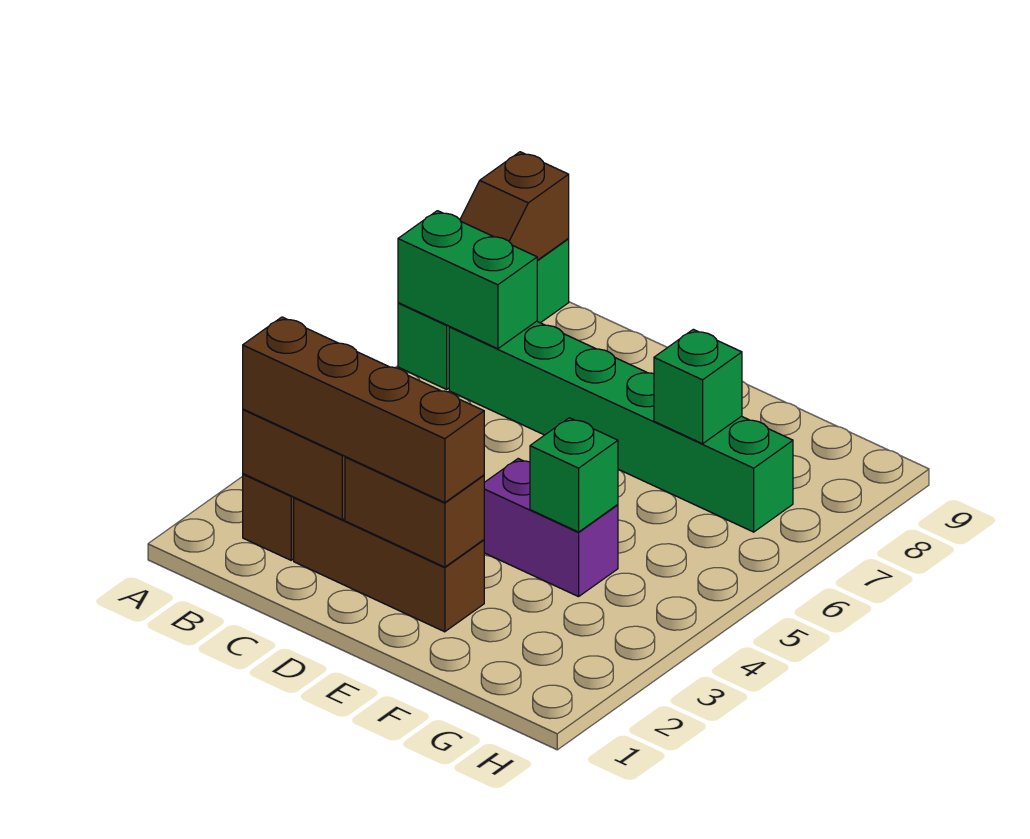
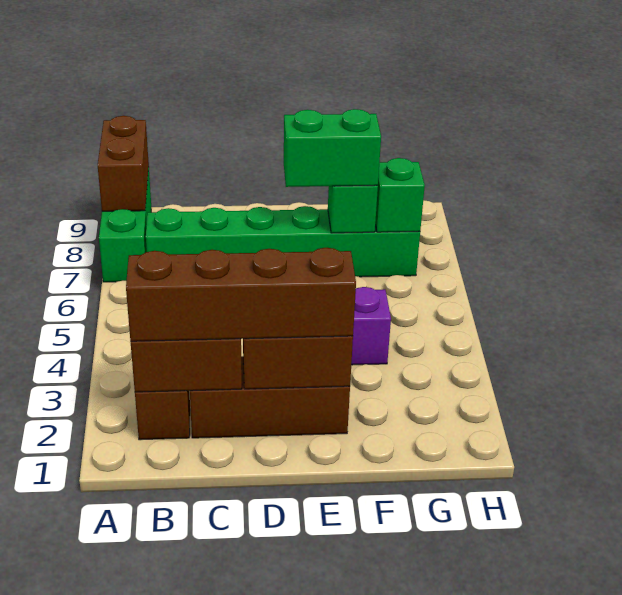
green 1x2 brick [398,211,537,349] -> green 1x2 brick moved to [284,109,381,187]
brown 1x2 slope [460,152,569,260] -> brown 1x2 brick [98,116,149,211]
green 1x1 brick [530,418,618,532] -> green 1x1 brick moved to [375,158,425,232]

